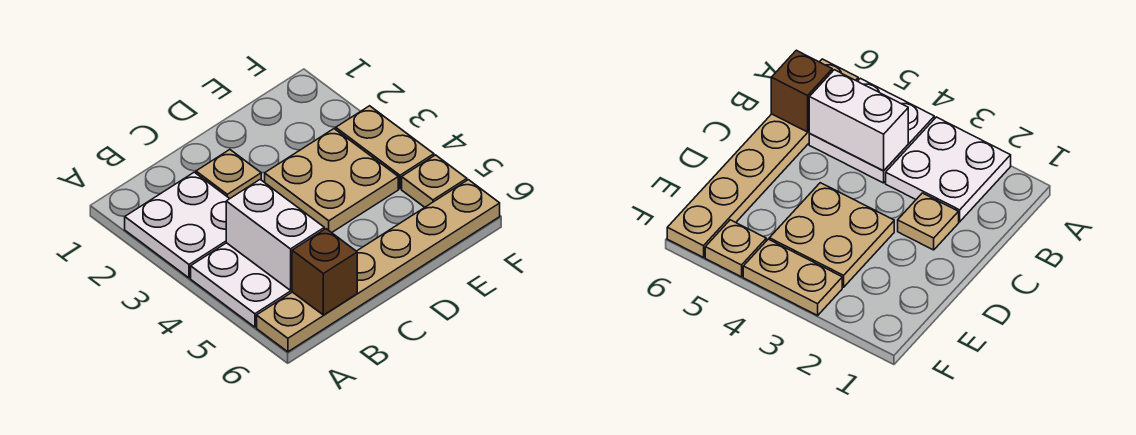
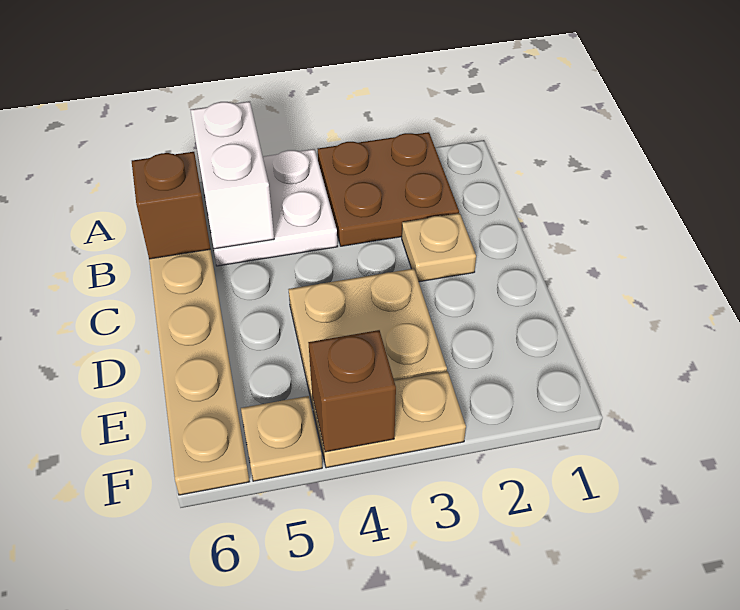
white 2x2 plate [125,172,230,278] -> brown 2x2 plate [318,132,459,246]
white 1x2 brick [226,180,324,290] -> white 1x2 brick turned to [191,101,274,249]
none -> brown 1x1 brick [308,330,396,452]

